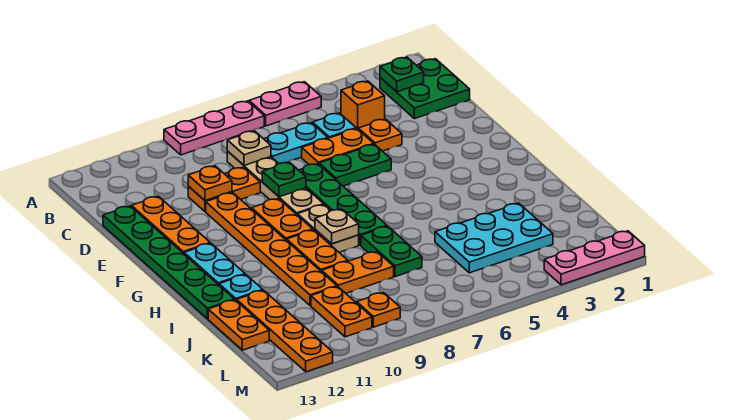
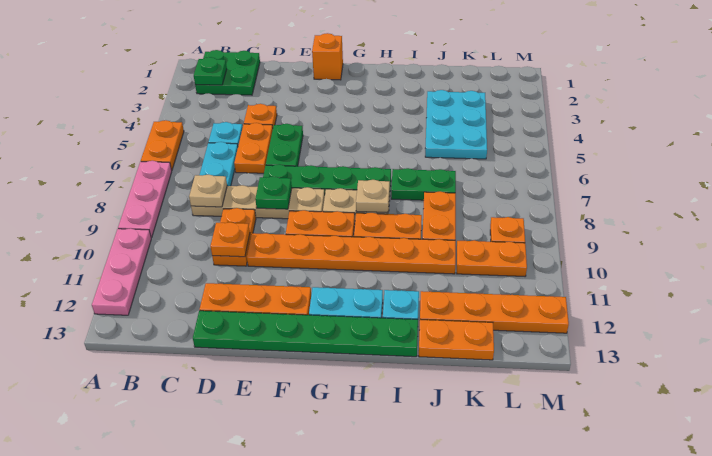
pink 1x2 plate [249,82,321,126] -> orange 1x2 plate [141,120,184,170]
orange 1x1 brick [341,81,385,129] -> orange 1x1 brick moved to [312,33,343,80]
pink 1x3 plate [544,231,645,285] -> pink 1x3 plate moved to [92,228,151,315]

